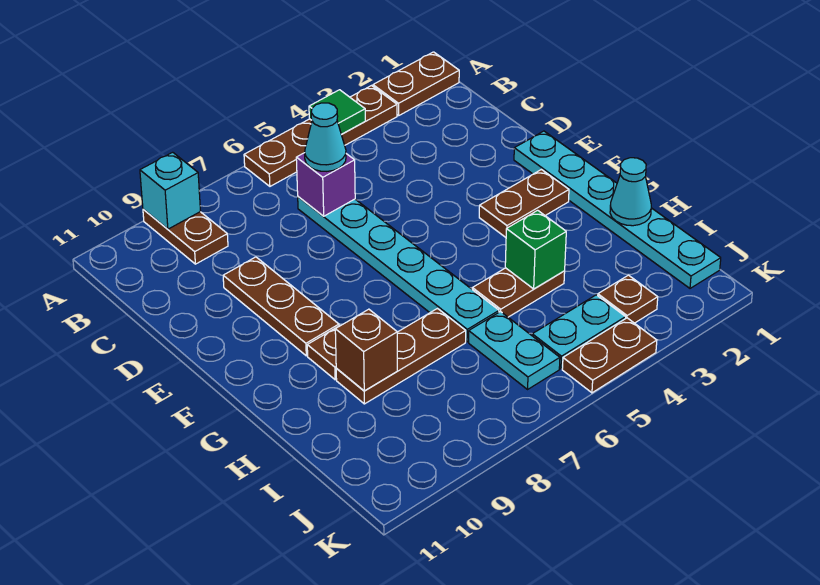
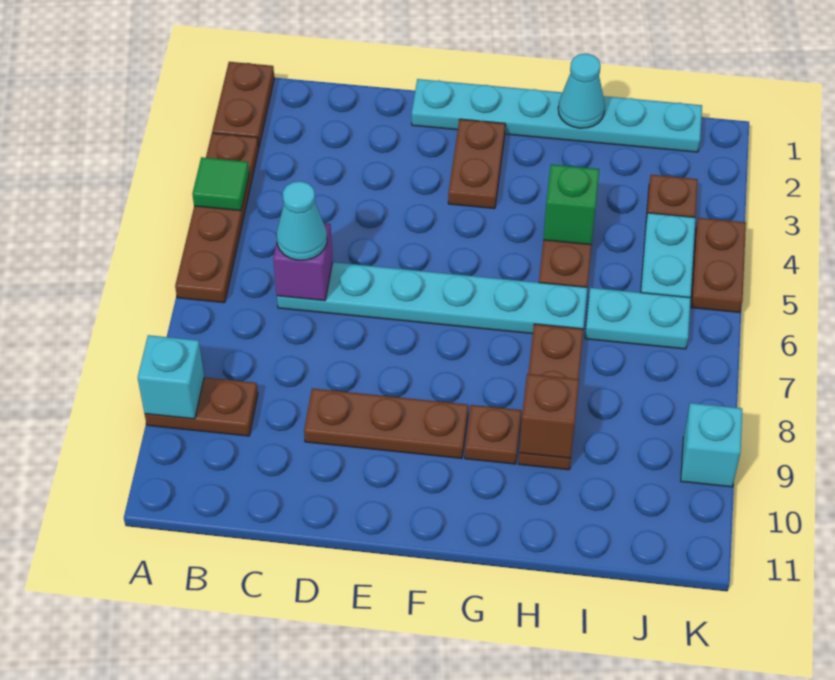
none -> cyan 1x1 brick [681,403,742,487]

